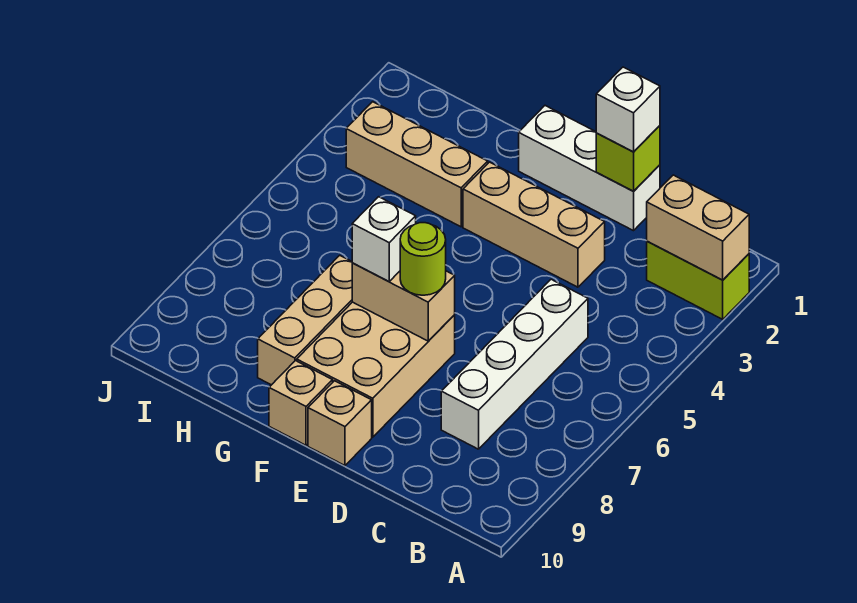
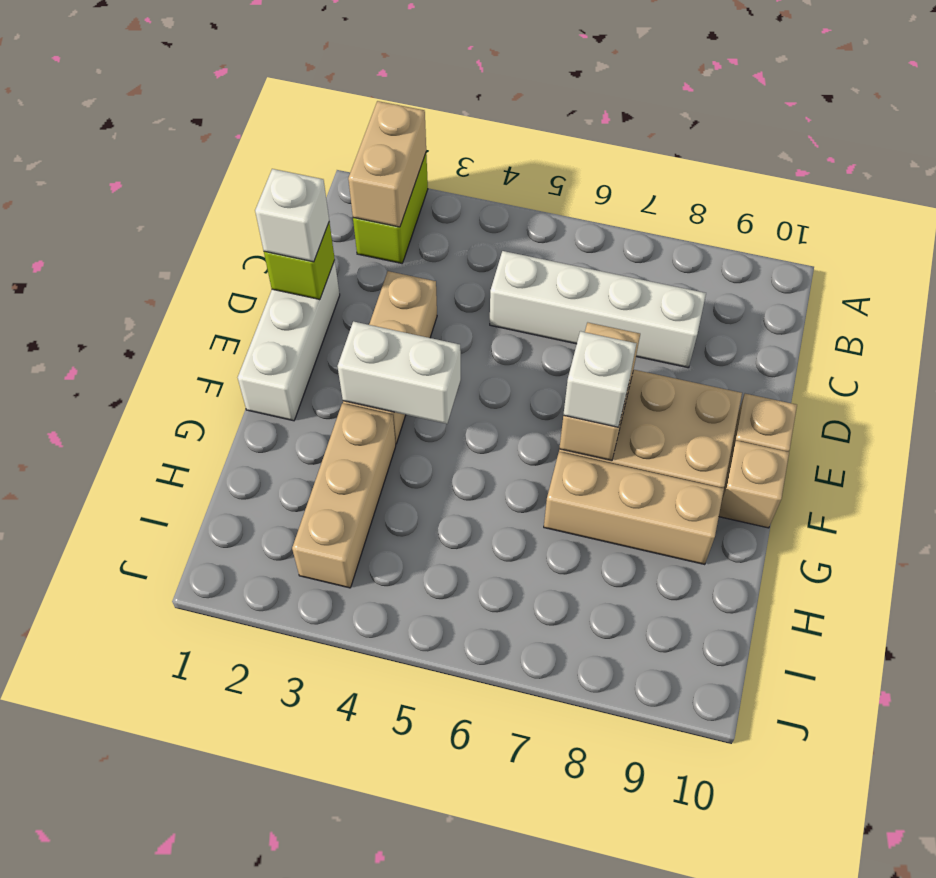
lime 1x1 round brick [400,223,446,295] -> none
none -> white 1x2 brick [338,321,461,424]

